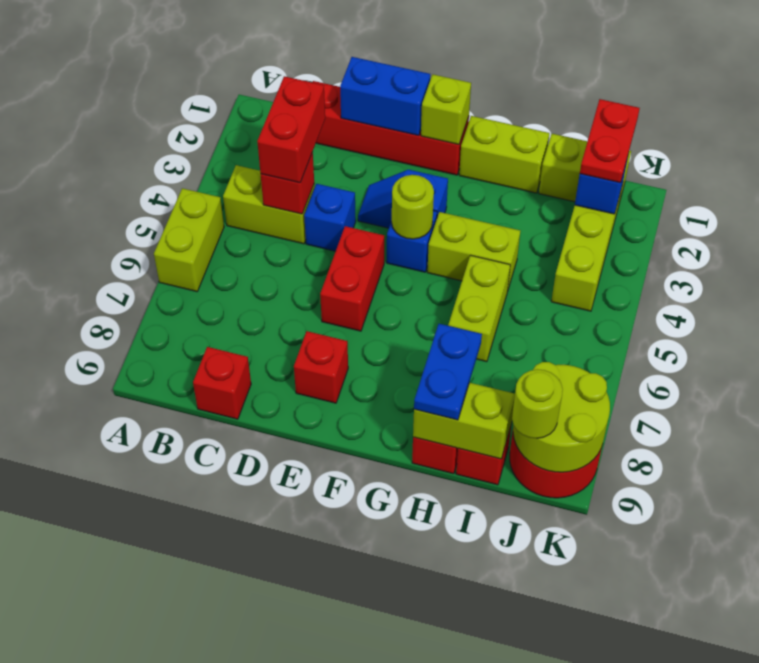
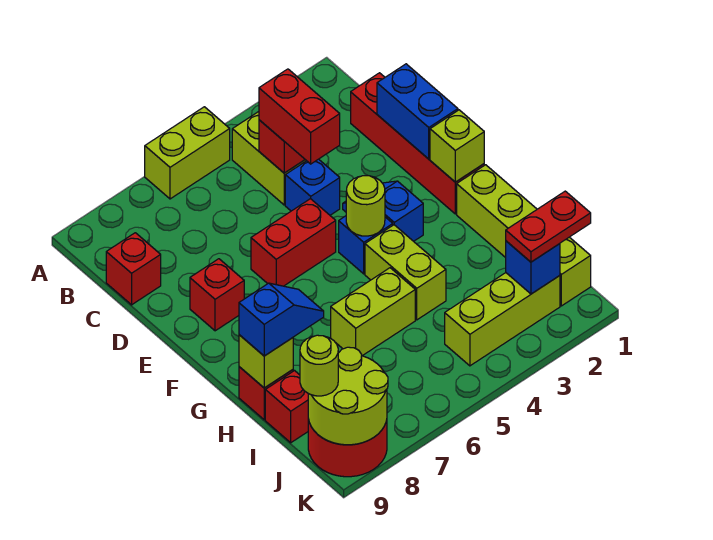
red 1x2 brick [257,76,325,183] -> red 1x2 brick turned to [259,69,340,164]
blue 1x2 plate [414,324,482,420] -> blue 1x2 slope [239,283,324,356]
lime 1x2 brick [413,383,515,459] -> lime 1x1 brick [239,335,293,388]

